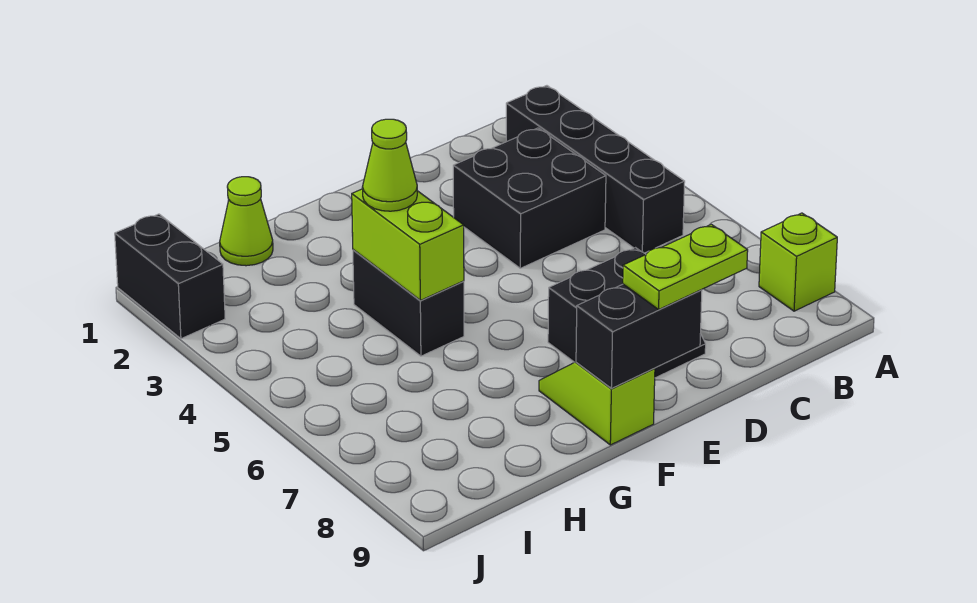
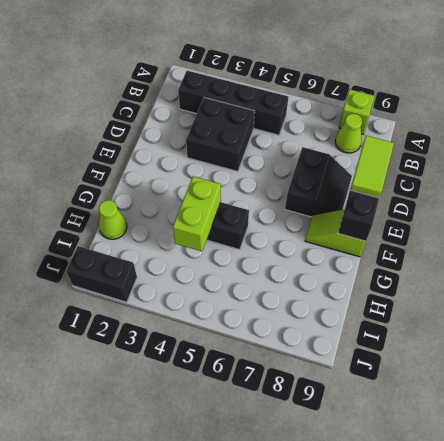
lime 1x2 plate [623,224,748,309] -> lime 1x2 tile [351,136,394,198]
lime 1x2 brick [352,189,464,300] -> lime 1x2 brick turned to [173,176,221,251]
lime 1x1 cone [362,119,417,211] -> lime 1x1 cone moved to [335,114,362,153]

